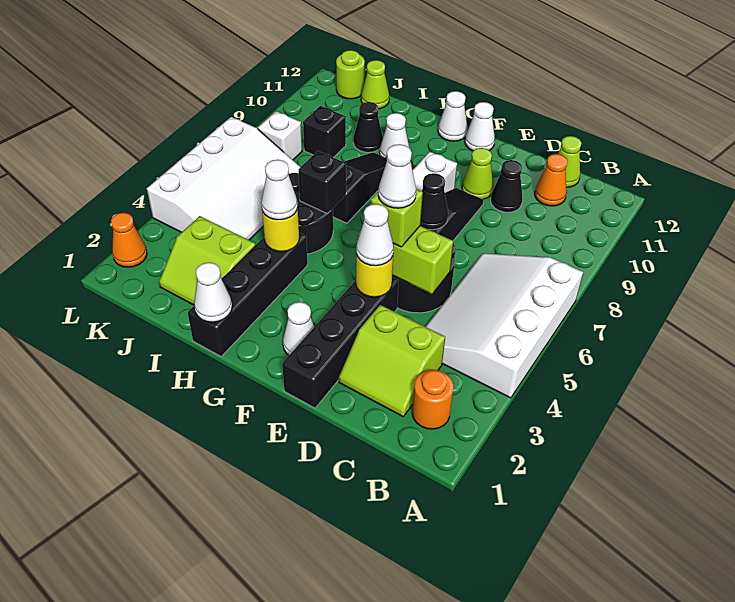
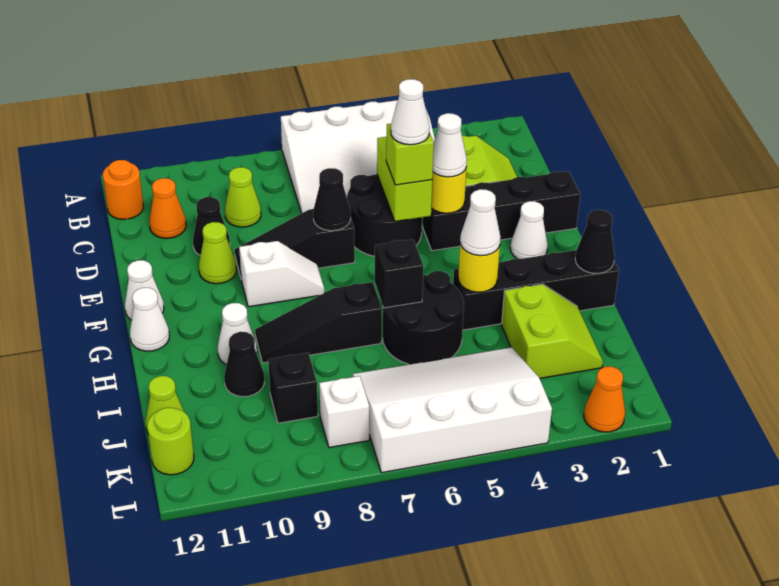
orange 1x1 round brick [412,370,453,429] -> orange 1x1 round brick moved to [103,160,143,219]
lime 1x1 cone [558,136,582,187] -> lime 1x1 cone moved to [225,167,261,227]
white 1x1 cone [194,262,232,322] -> black 1x1 cone [575,210,615,273]

